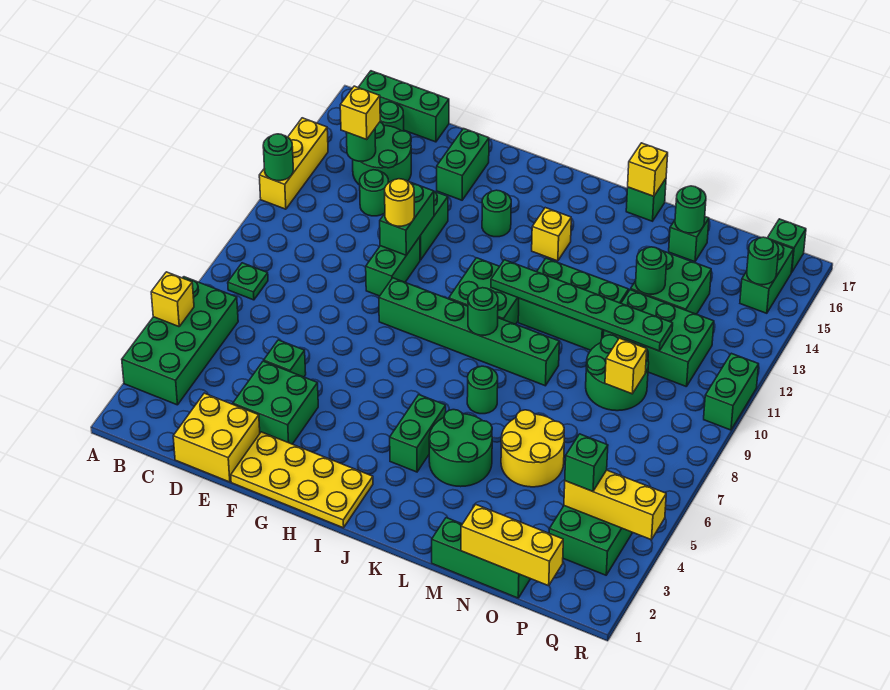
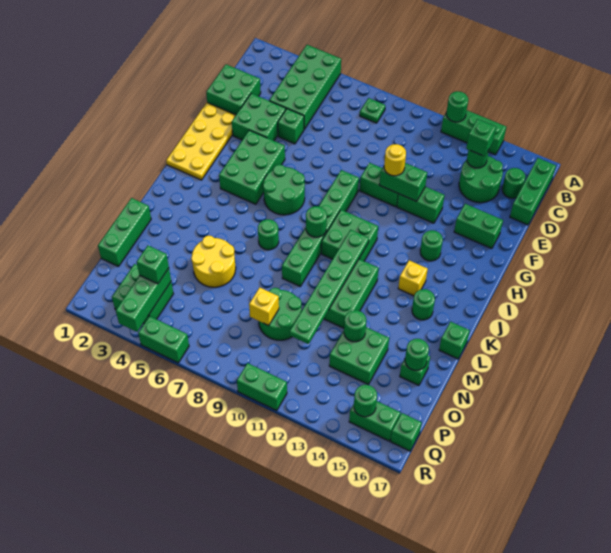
green 2x4 brick [122,277,238,405] -> green 2x4 brick turned to [269,45,341,129]
yellow 1x1 brick [151,272,194,327] -> none
yellow 1x3 brick [259,118,328,209] -> green 1x3 brick [441,110,506,155]
yellow 1x1 brick [340,86,380,139] -> green 1x1 brick [466,119,496,156]
yellow 2x2 brick [173,393,260,482] -> green 2x2 brick [206,65,261,115]
green 1x1 round brick [360,170,388,216] -> green 1x1 round brick moved to [412,289,435,320]
green 1x2 brick [390,395,446,472] -> green 1x2 brick moved to [138,316,189,363]
green 2x2 round brick [429,410,492,487] -> green 2x2 round brick moved to [263,164,305,215]
yellow 1x1 brick [628,143,668,196] -> none
yellow 1x3 brick [461,504,563,586] -> none
green 2x3 brick [603,290,714,387] -> green 2x3 brick moved to [219,130,285,204]
yellow 1x3 brick [564,470,666,540] -> green 1x3 brick [116,268,171,332]

